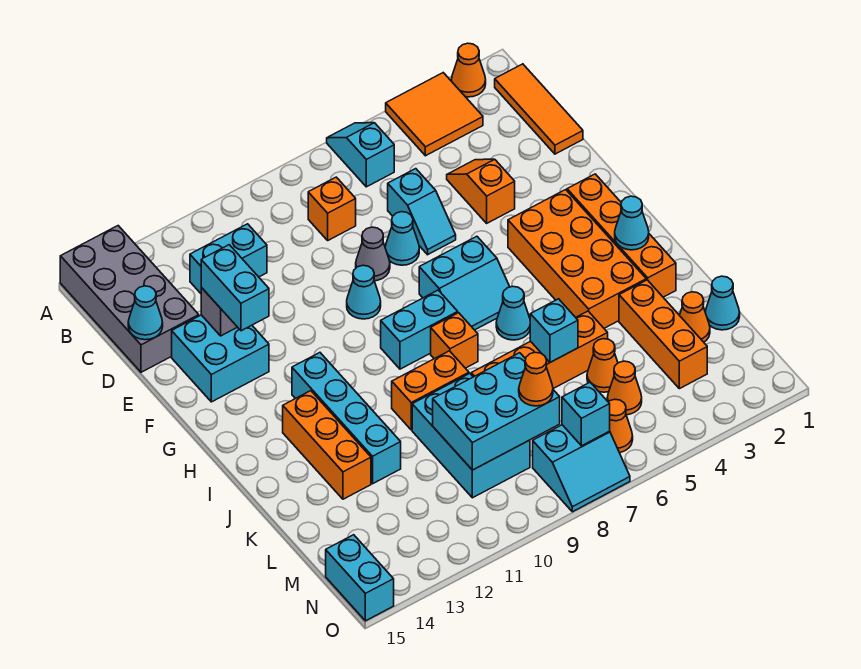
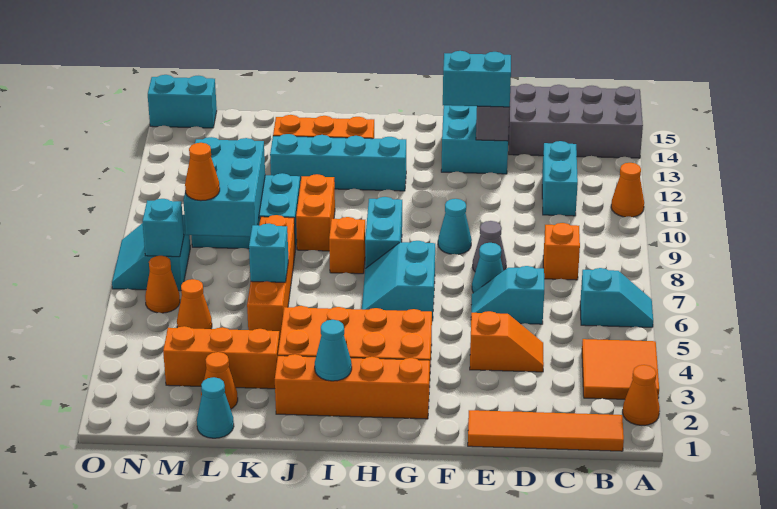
orange 1x3 tile [495,64,583,154] -> orange 1x4 tile [468,410,624,451]
cyan 1x1 cone [128,286,163,340] -> none
cyan 1x1 cone [496,286,530,340] -> none
orange 1x1 cone [587,339,618,392] -> orange 1x1 cone moved to [611,163,644,217]

